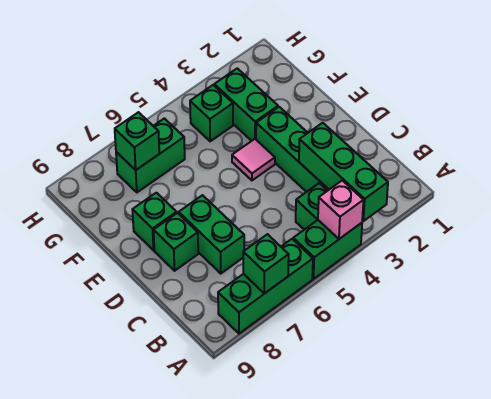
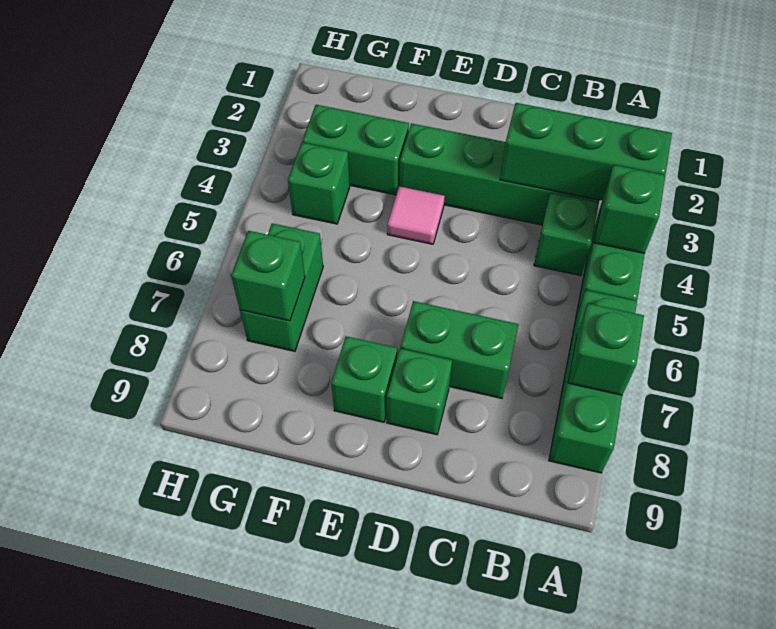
pink 1x1 brick [318,180,364,239] -> green 1x1 brick [594,165,666,253]

